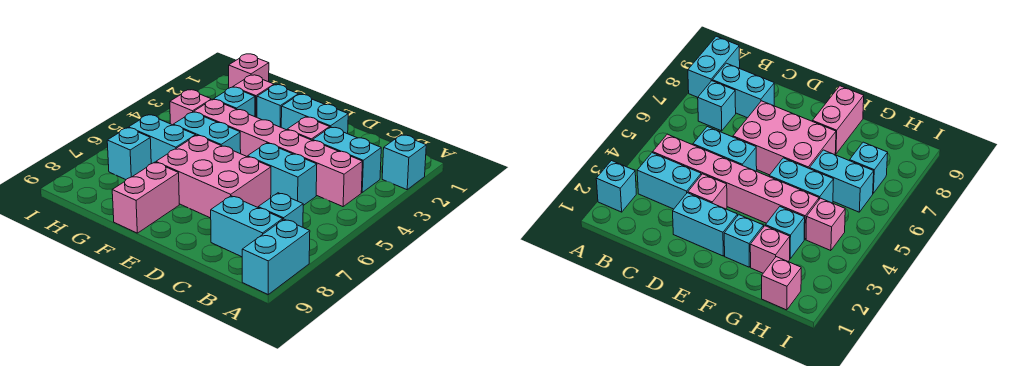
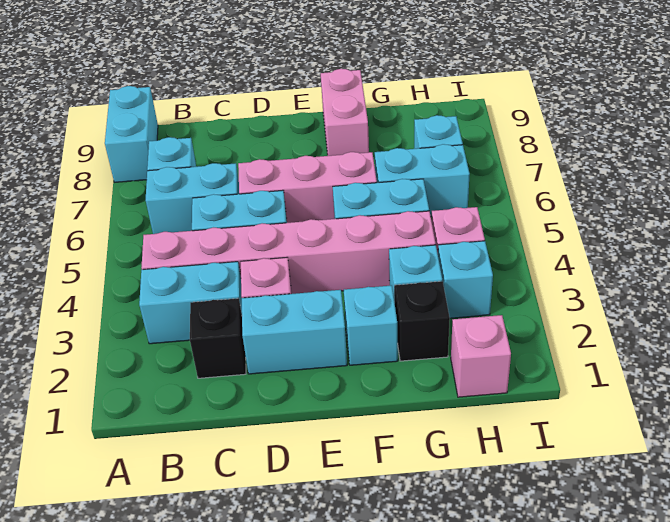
cyan 1x1 brick [382,135,426,190] -> cyan 1x1 brick moved to [438,241,493,318]
cyan 1x2 brick [211,196,283,257] -> cyan 1x2 brick moved to [146,163,239,234]
none -> black 1x1 brick [190,298,246,378]
pink 2x3 brick [156,135,271,218] -> pink 1x3 brick [238,152,377,223]
pink 1x1 brick [233,75,274,117] -> black 1x1 brick [394,281,450,361]

